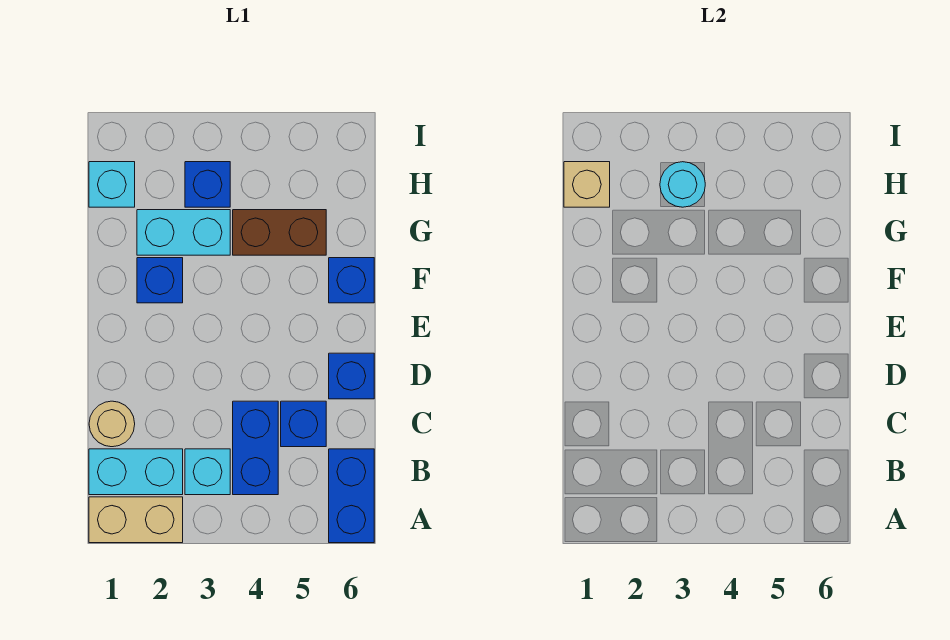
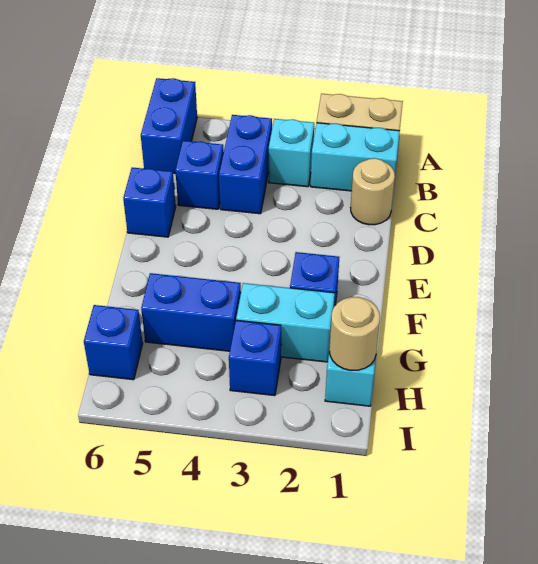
blue 1x1 brick [329,258,374,303] -> blue 1x1 brick moved to [84,305,143,380]
brown 1x2 brick [233,210,326,255] -> blue 1x2 brick [141,273,241,351]
tan 1x1 brick [564,162,610,207] -> tan 1x1 round brick [330,297,380,370]
cyan 1x1 round brick [660,162,705,207] -> none

